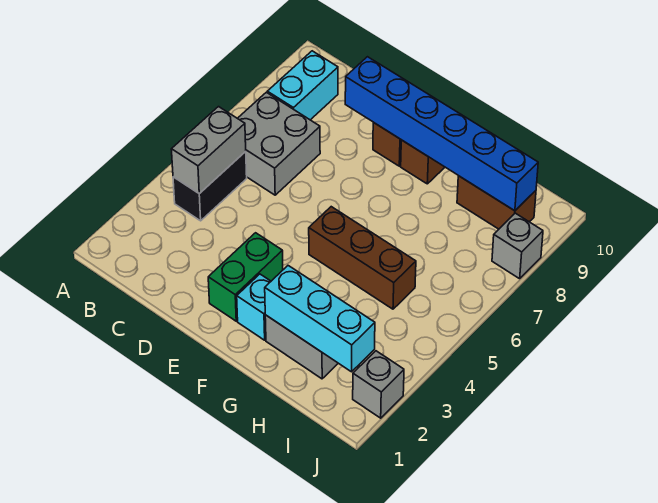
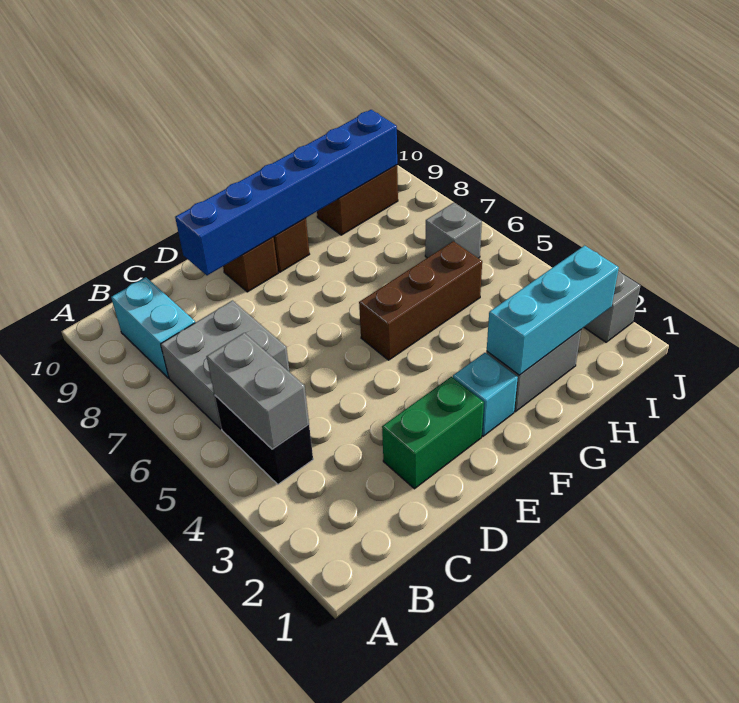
green 1x2 brick [208,233,283,321] -> green 1x2 brick turned to [382,377,484,489]
grey 1x1 brick [492,213,543,279] -> grey 1x1 brick moved to [425,203,482,258]

